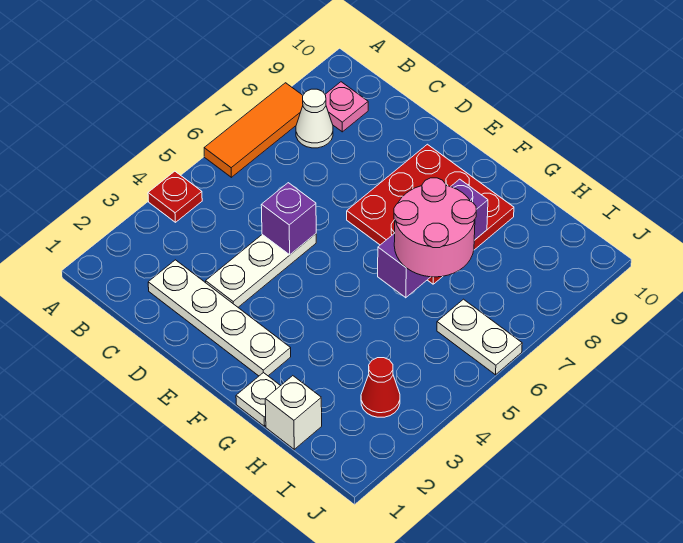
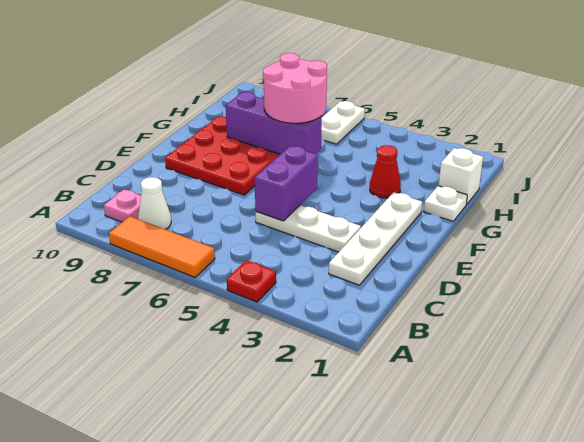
purple 1x1 brick [261,183,316,255] -> purple 1x2 brick [255,146,318,221]
red 1x1 cone [361,358,400,417] -> red 1x1 cone moved to [370,145,401,198]

